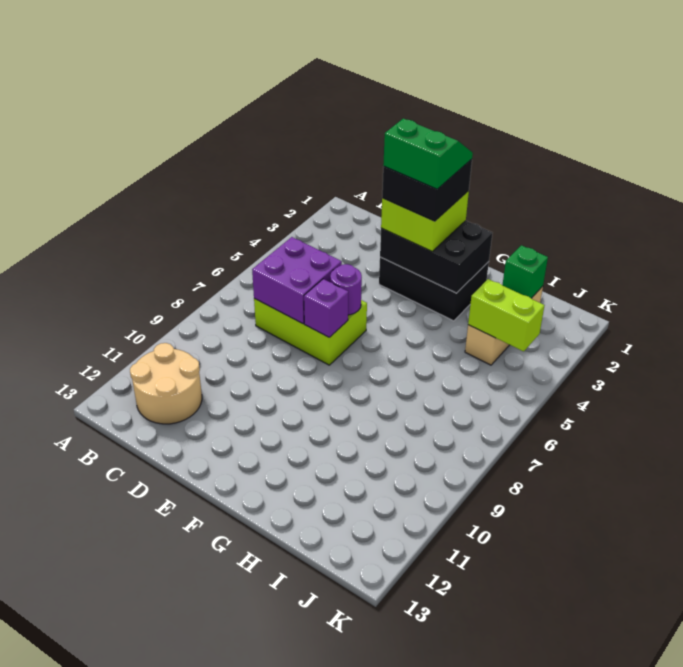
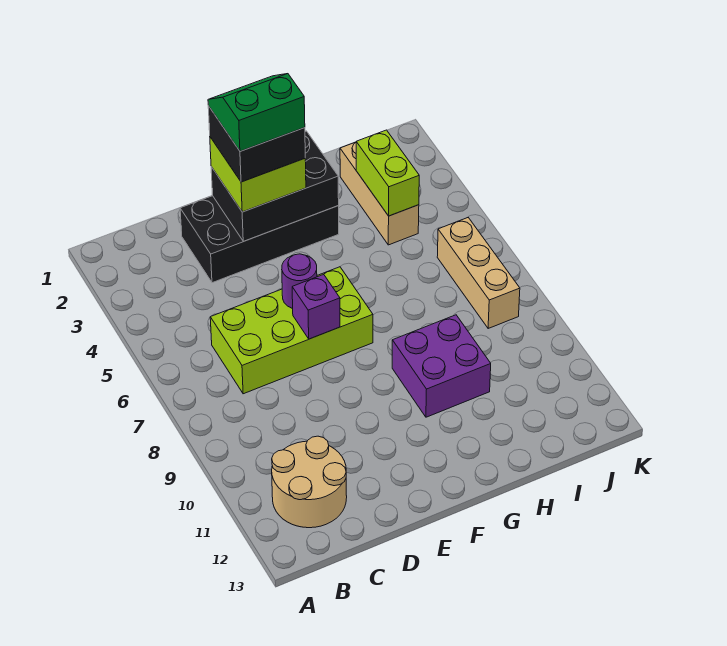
lime 2x3 brick [254,299,367,365] -> lime 2x4 brick [210,267,373,394]
purple 2x2 brick [252,237,342,324] -> purple 2x2 brick moved to [392,315,491,417]
black 2x3 brick [379,257,489,321] -> black 2x4 brick [180,196,339,283]
green 1x1 brick [502,245,548,298] -> none
lime 1x2 brick [468,279,544,351] -> lime 1x2 brick turned to [356,130,419,216]
none -> tan 1x3 brick [437,218,520,328]

